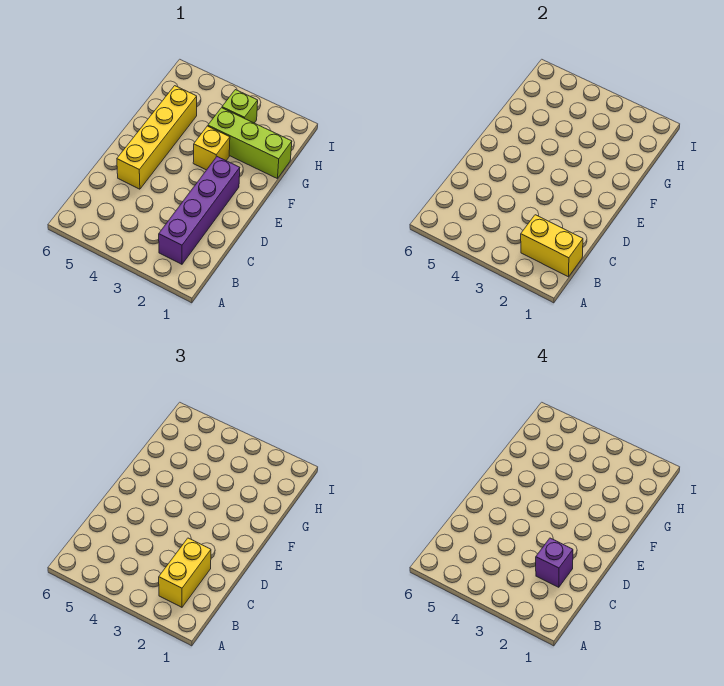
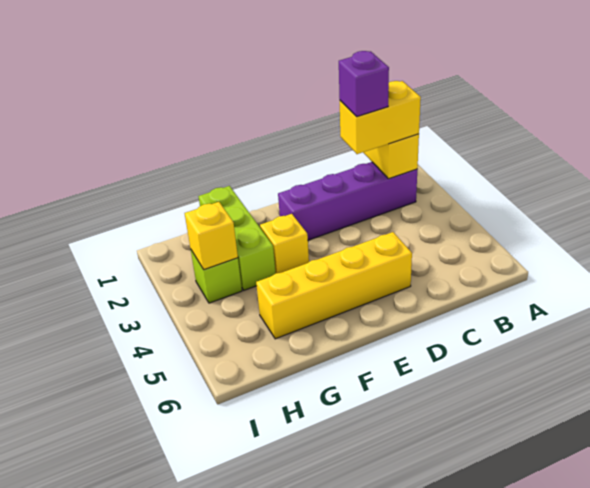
none -> yellow 1x1 brick [185,202,238,269]

